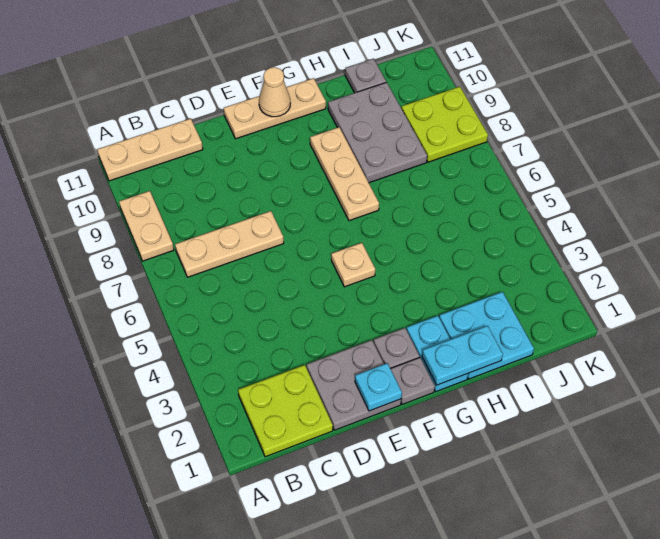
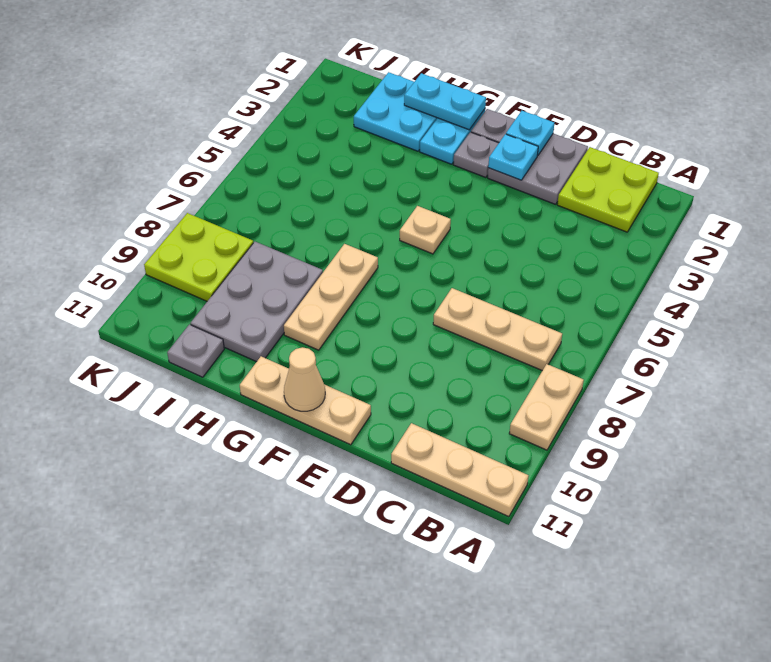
none -> cyan 1x1 plate [488,134,538,180]

